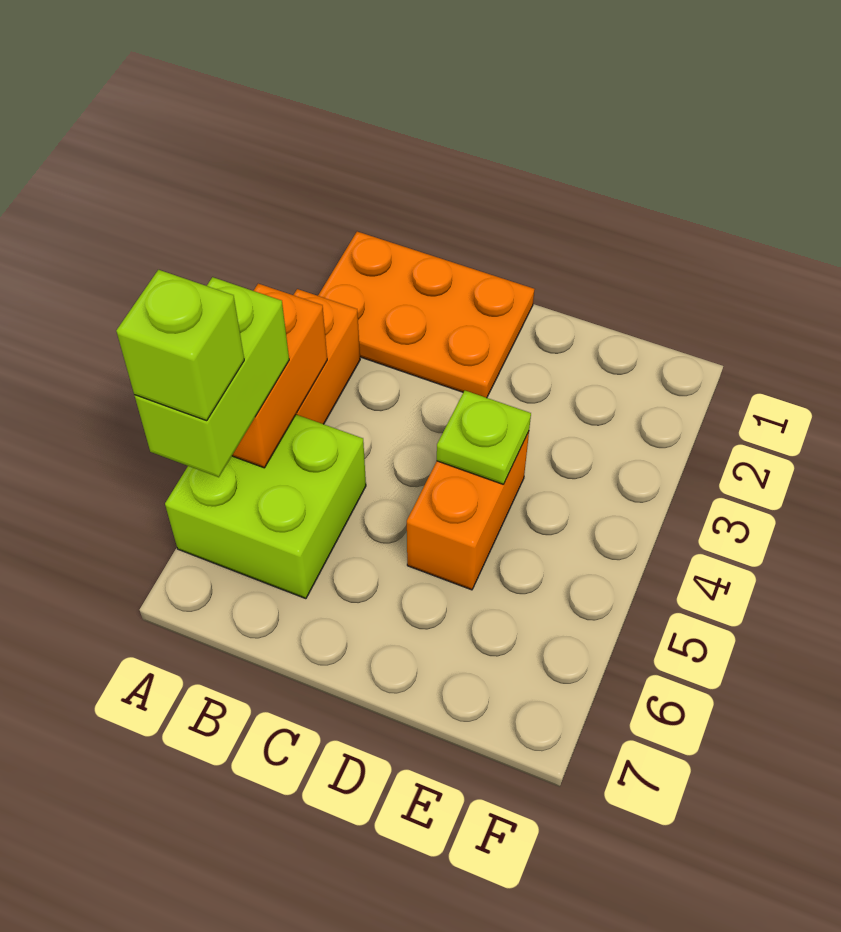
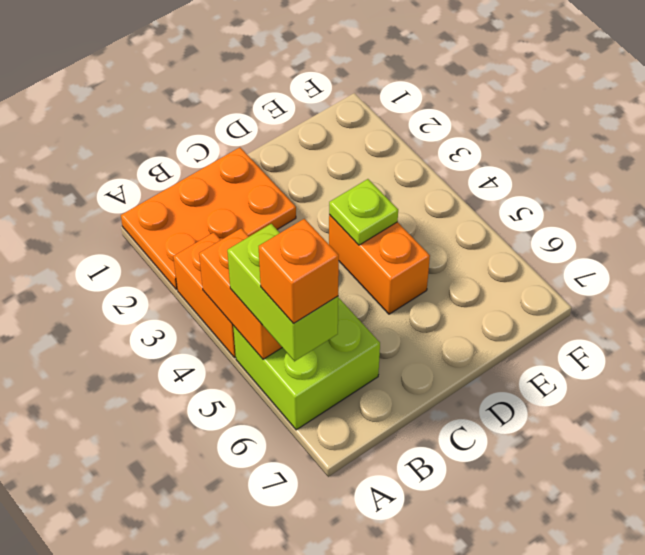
lime 1x1 brick [116,270,244,421] -> orange 1x1 brick [259,219,339,323]

